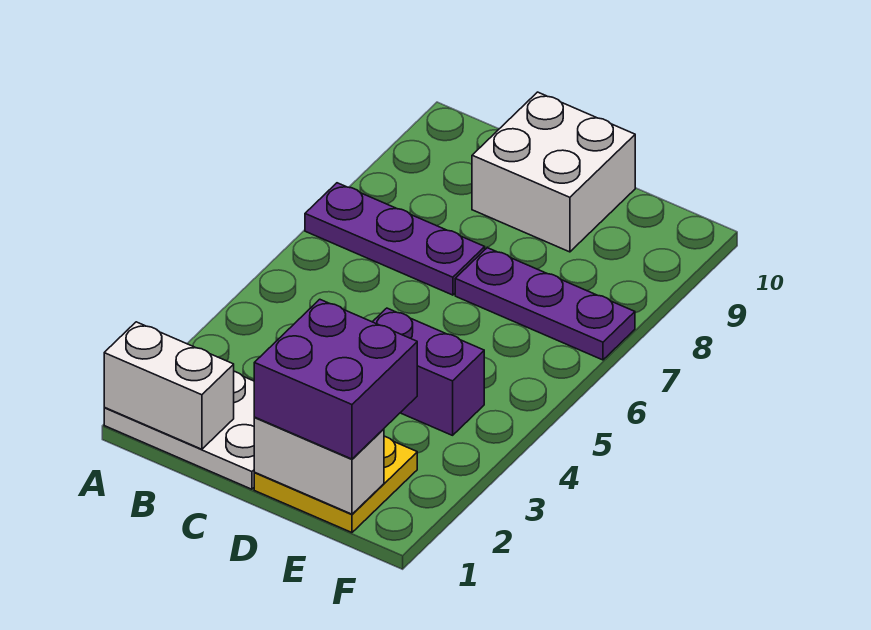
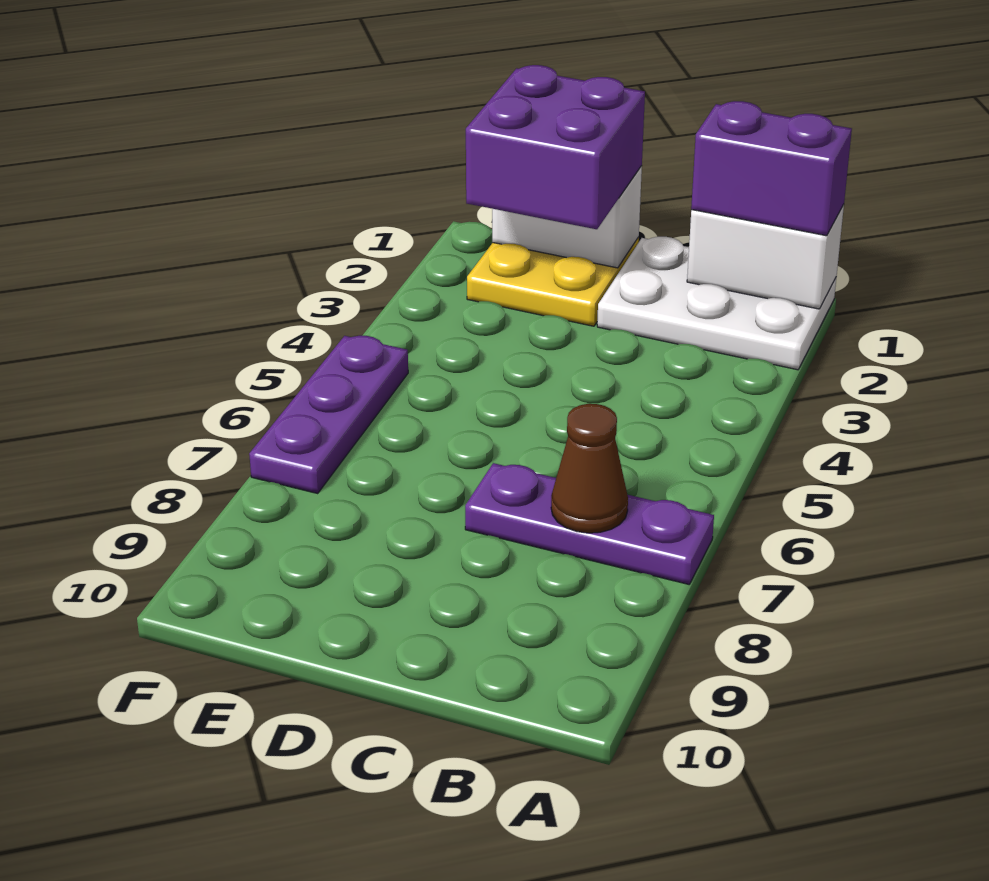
none -> brown 1x1 cone [551,404,628,533]
white 2x2 brick [472,92,635,252] -> none
purple 1x2 brick [373,308,484,435] -> purple 1x2 brick moved to [691,101,852,236]
purple 1x3 plate [455,248,635,360] -> purple 1x3 plate turned to [249,336,408,493]

